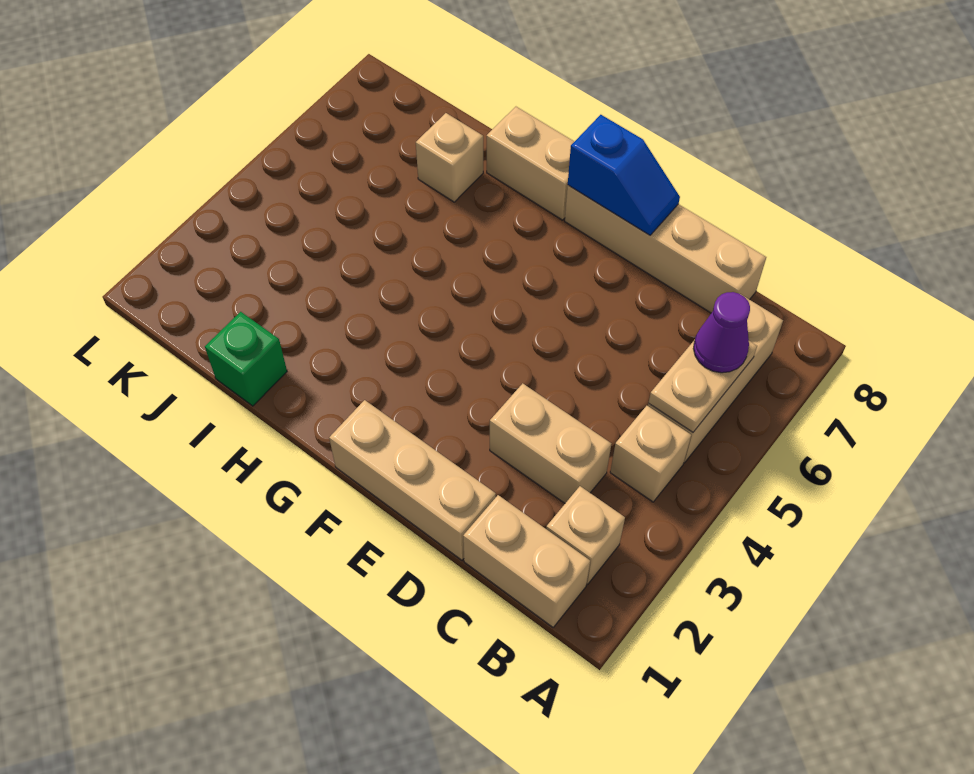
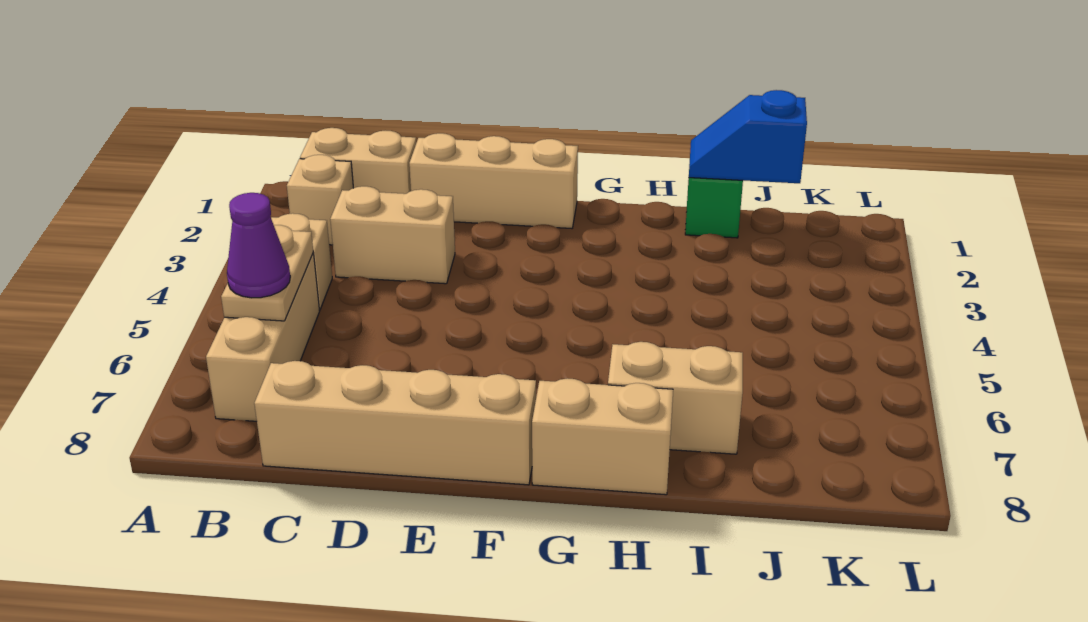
blue 1x2 slope [568,115,680,235] -> blue 1x2 slope moved to [689,90,807,183]
tan 1x1 brick [416,113,483,202] -> tan 1x2 brick [608,342,743,454]

